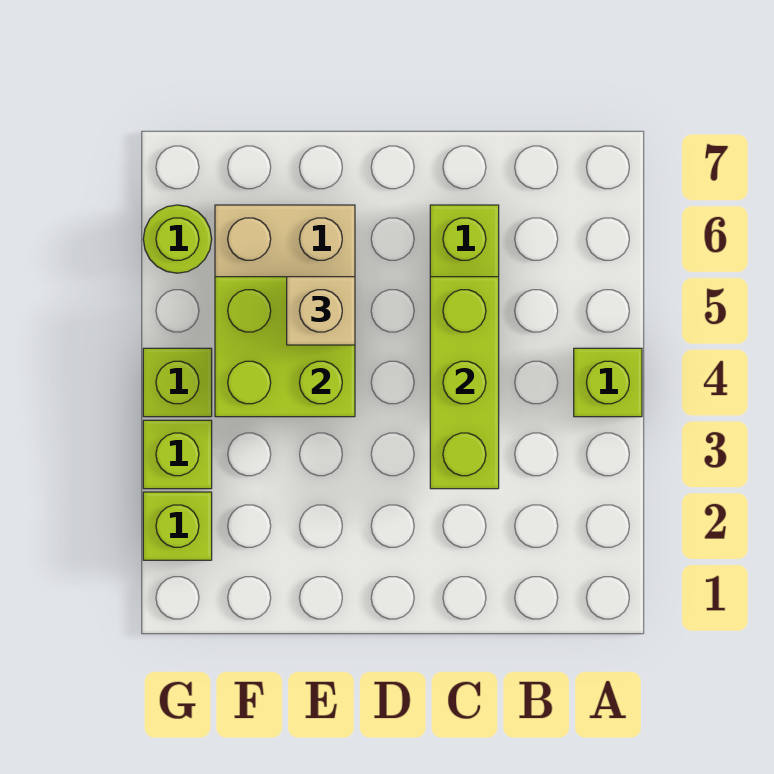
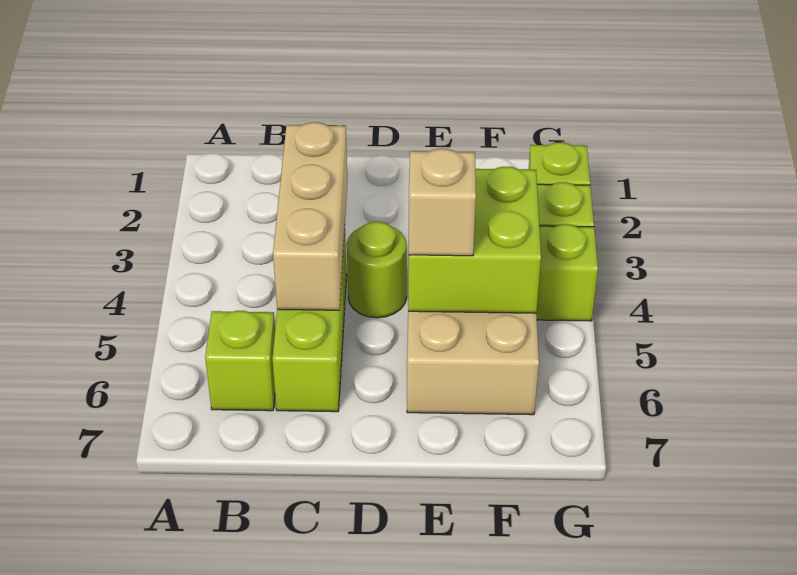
lime 1x1 brick [574,348,642,417] -> lime 1x1 brick moved to [205,311,275,411]
lime 1x3 brick [430,277,499,489] -> tan 1x3 brick [273,122,347,310]
lime 1x1 round brick [143,205,212,273] -> lime 1x1 round brick moved to [347,222,407,318]

